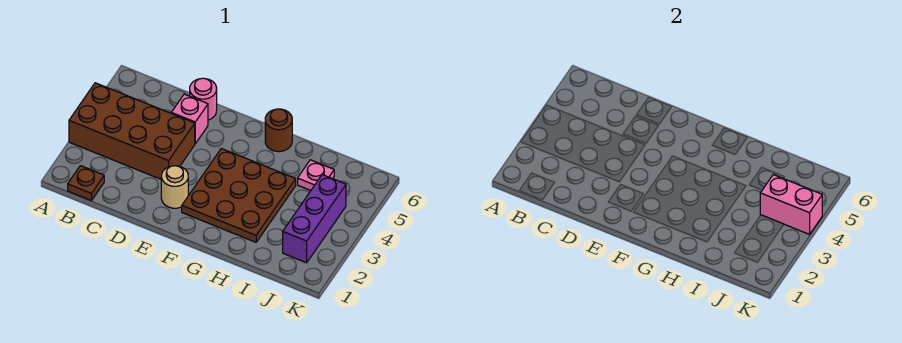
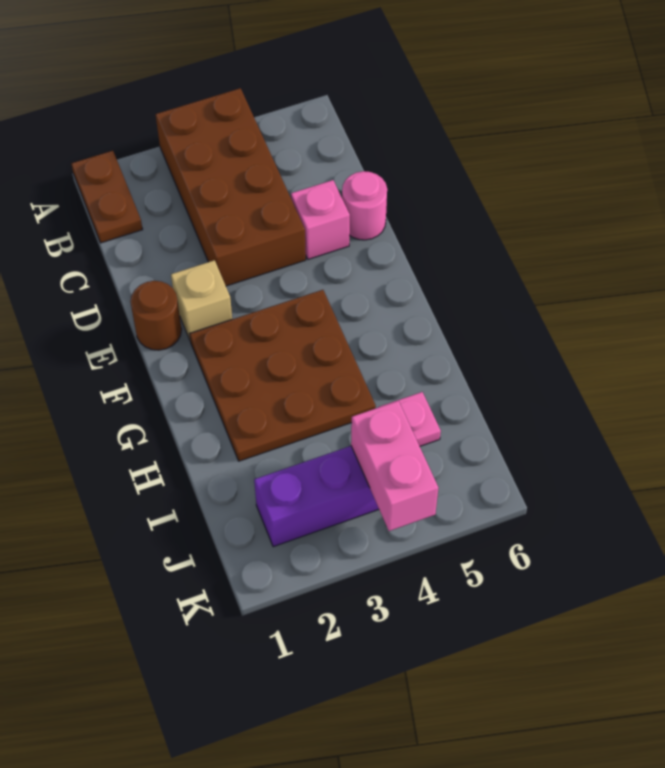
brown 1x1 plate [68,166,104,201] -> brown 1x2 plate [71,151,143,243]
tan 1x1 round brick [161,166,188,208] -> tan 1x1 brick [171,260,232,340]
brown 1x1 round brick [265,109,292,152] -> brown 1x1 round brick moved to [130,281,182,350]

